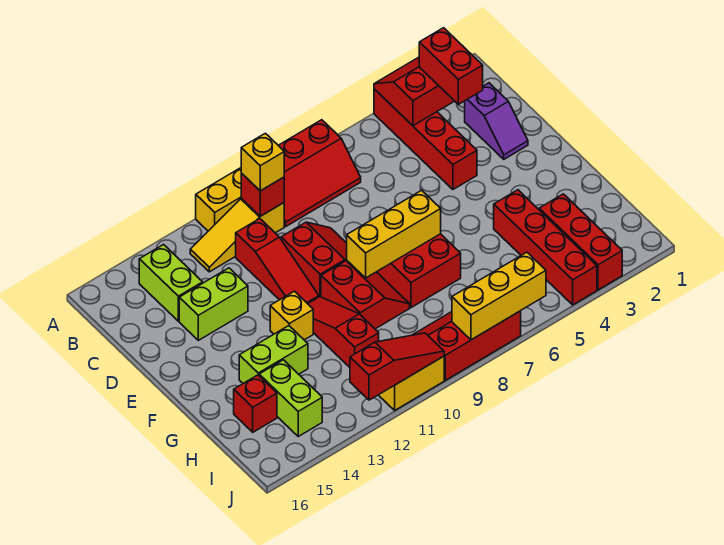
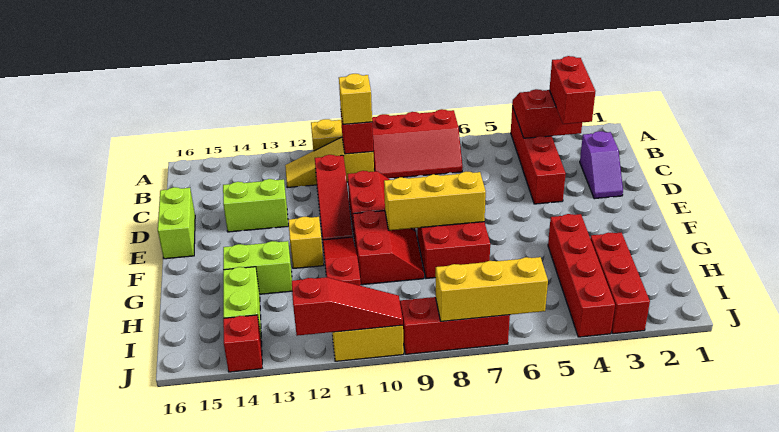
lime 1x2 brick [139,245,203,321] -> lime 1x2 brick moved to [158,187,195,259]
red 1x1 brick [234,375,277,432] -> red 1x1 brick moved to [223,315,262,372]

